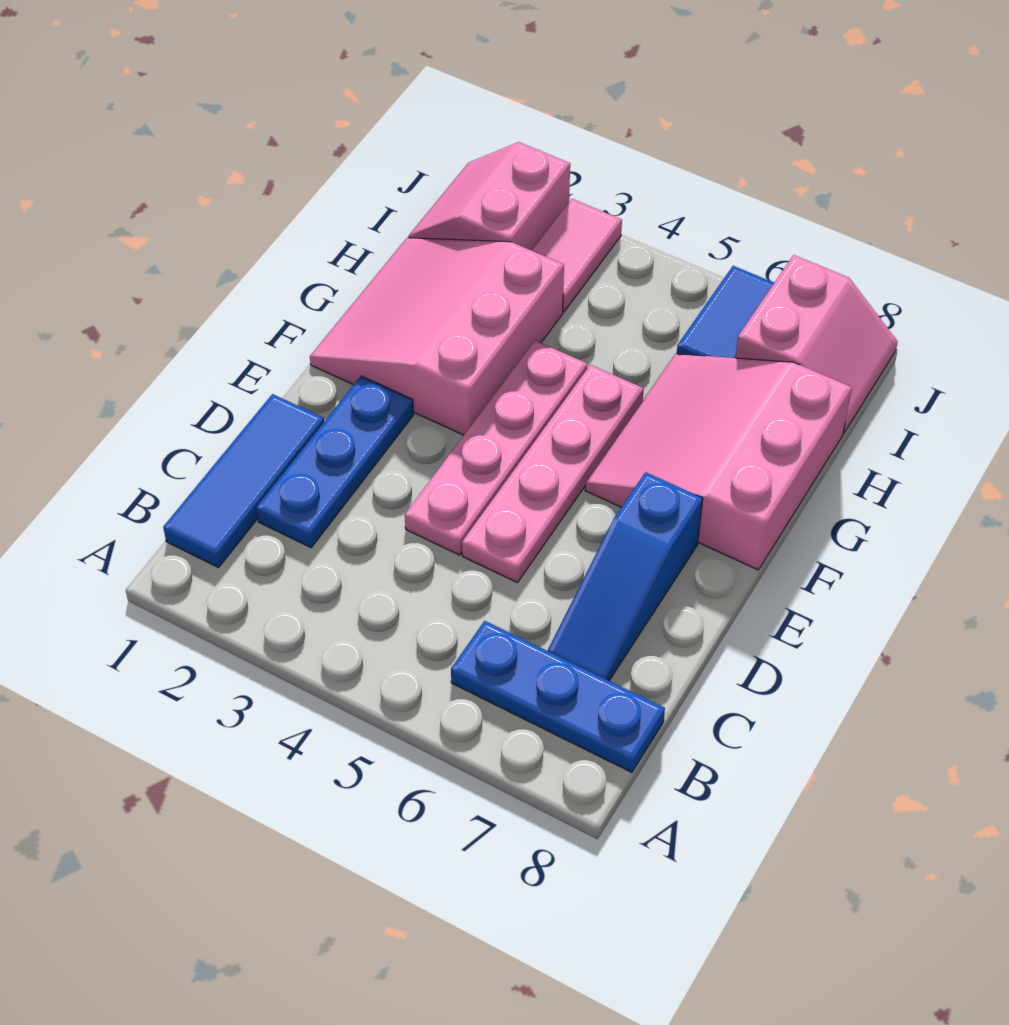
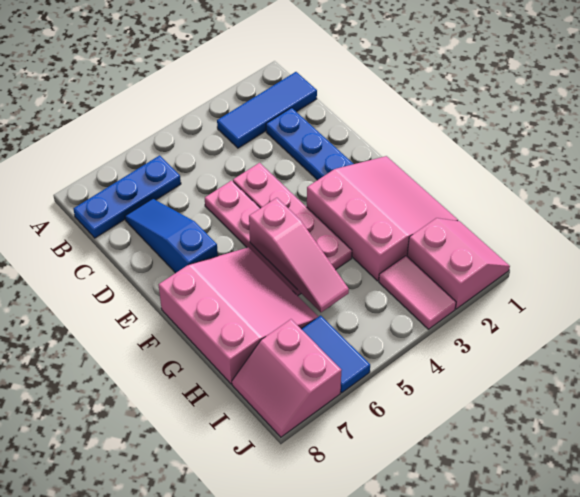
blue 1x3 tile [163,394,324,568] -> blue 1x3 tile turned to [217,72,317,148]
none -> pink 1x3 slope [249,198,349,312]

